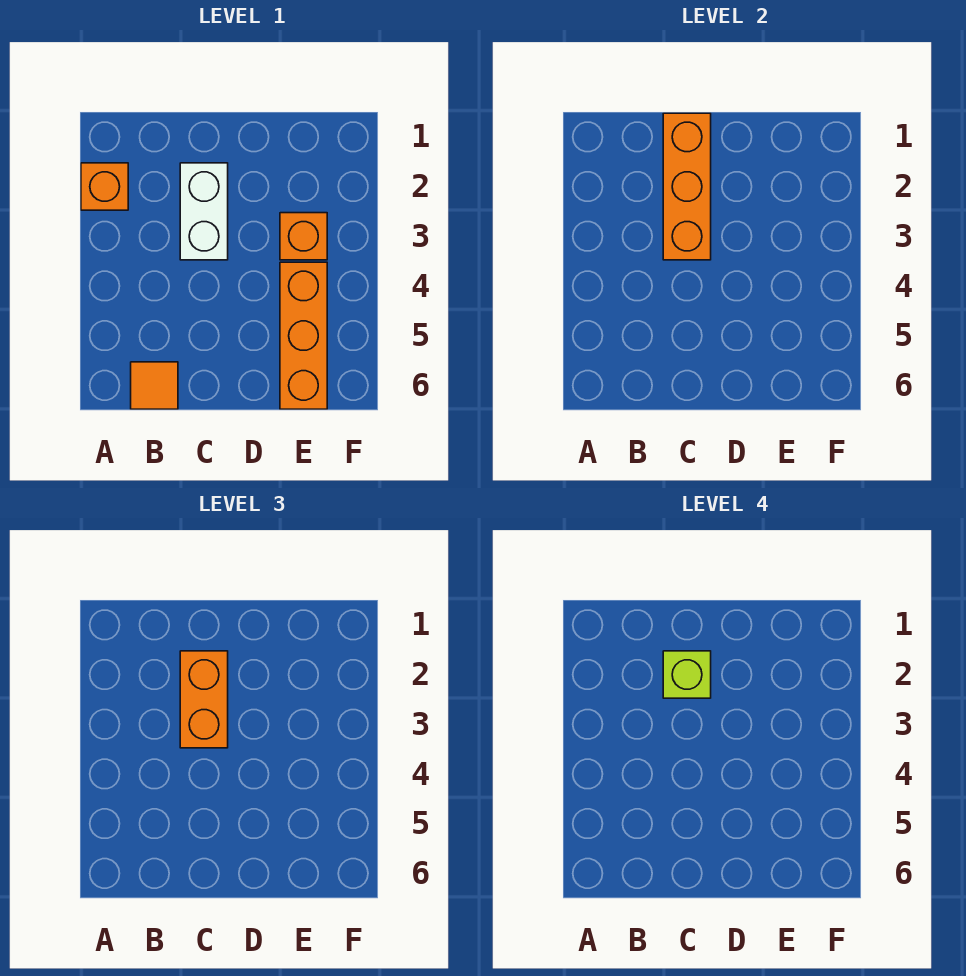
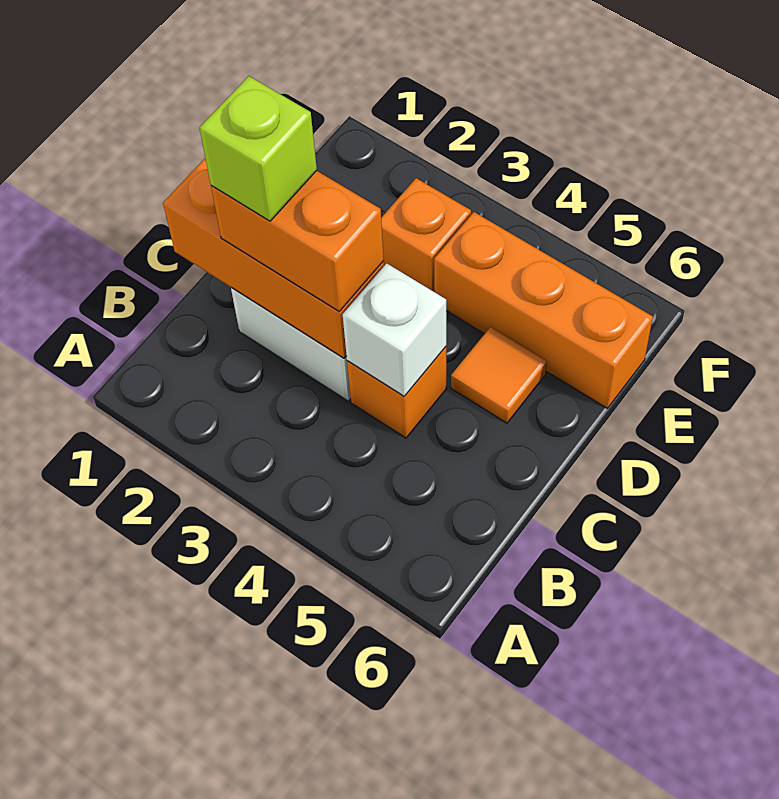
orange 1x1 brick [81,163,128,210] -> orange 1x1 brick moved to [347,347,446,438]
orange 1x1 tile [131,362,178,409] -> orange 1x1 tile moved to [451,327,547,423]
none -> white 1x1 brick [343,263,446,396]

